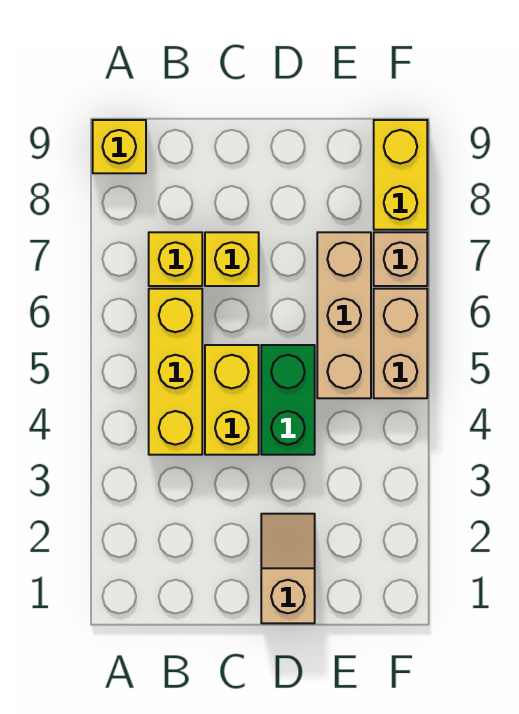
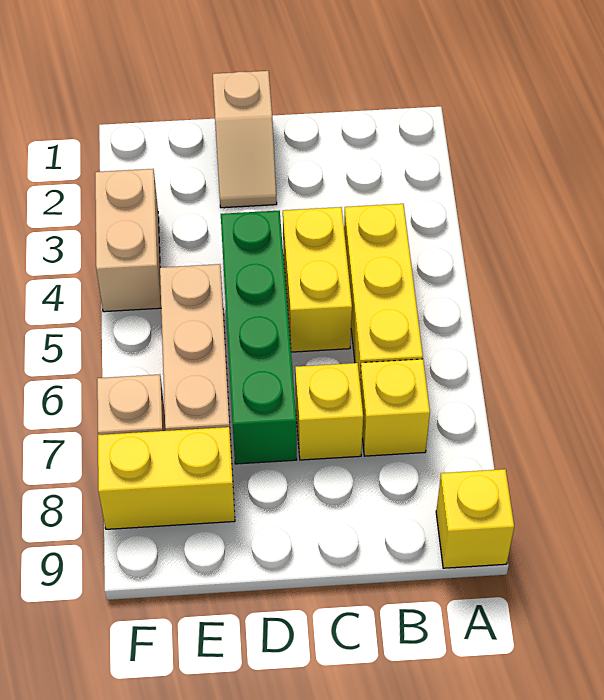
green 1x2 brick [261,345,315,455] -> green 1x4 brick [221,211,297,464]
tan 1x2 brick [374,289,427,398] -> tan 1x2 brick moved to [95,169,161,312]
yellow 1x2 brick [374,120,427,230] -> yellow 1x2 brick turned to [98,427,235,529]

